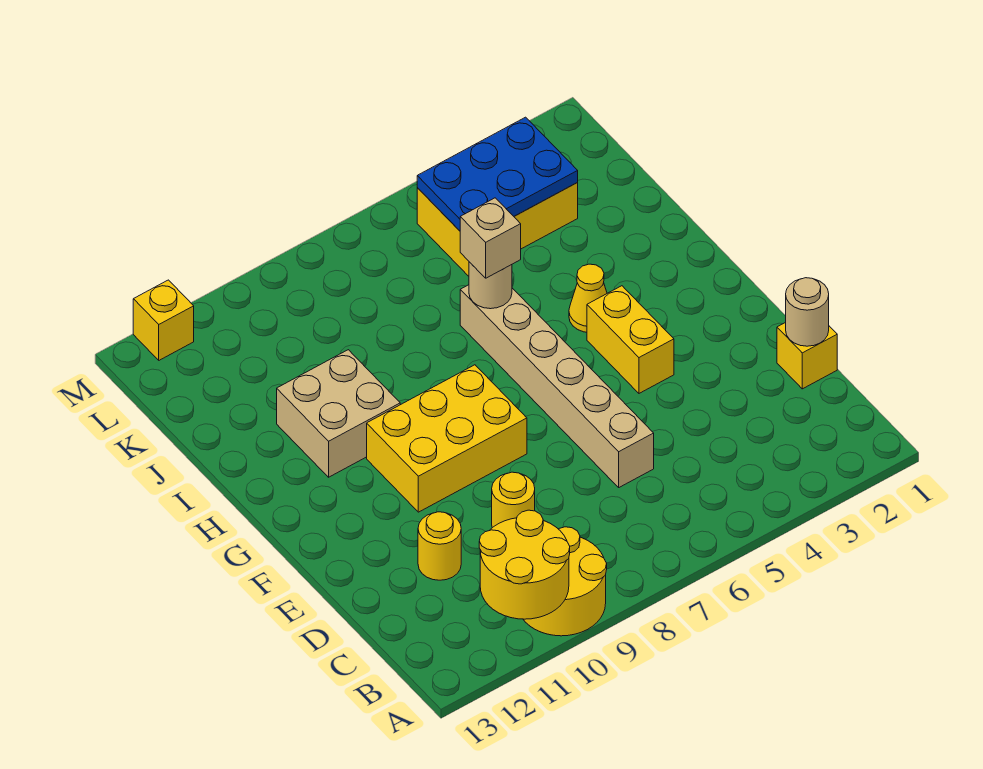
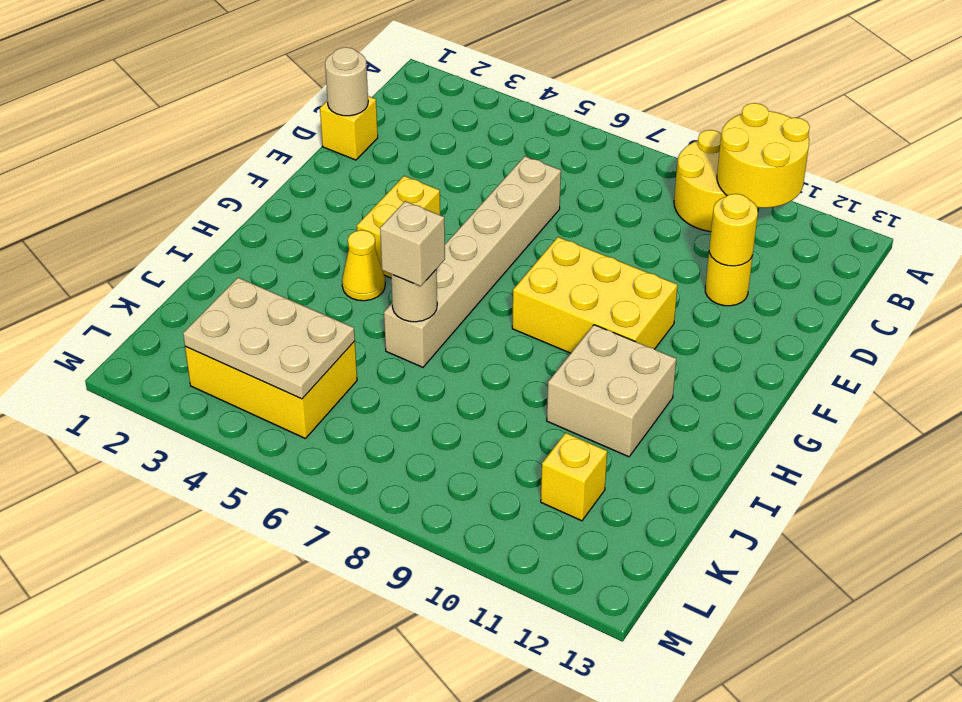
yellow 1x1 round brick [492,472,535,528] -> yellow 1x1 round brick moved to [709,194,758,266]
blue 2x3 plate [417,117,578,231] -> tan 2x3 plate [183,278,355,399]
yellow 1x1 brick [133,280,194,360] -> yellow 1x1 brick moved to [541,433,607,521]

